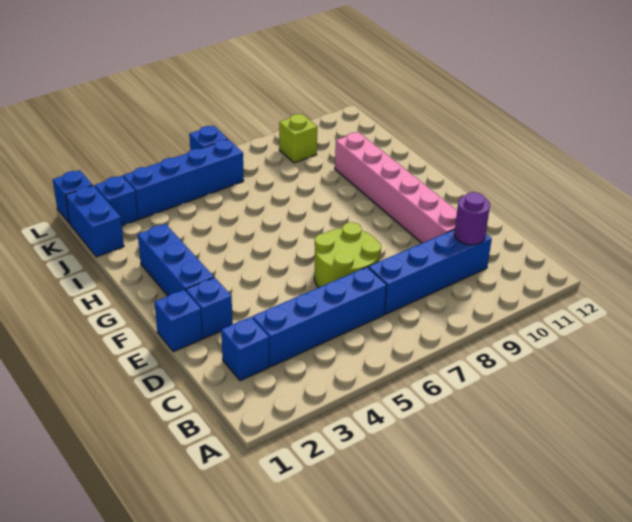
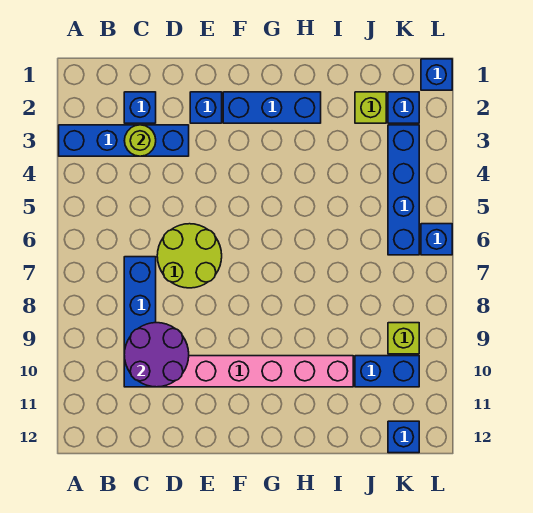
blue 1x4 brick [252,267,387,367] -> blue 1x4 brick turned to [59,125,189,156]
none -> lime 1x1 round brick [124,125,156,156]
purple 1x1 round brick [454,192,490,245] -> purple 2x2 round brick [124,323,189,387]
blue 1x1 brick [155,290,203,352] -> blue 1x1 brick moved to [388,421,419,453]
blue 1x2 brick [66,186,124,257] -> blue 1x2 brick moved to [355,356,419,387]
none -> lime 1x1 brick [355,92,386,123]

